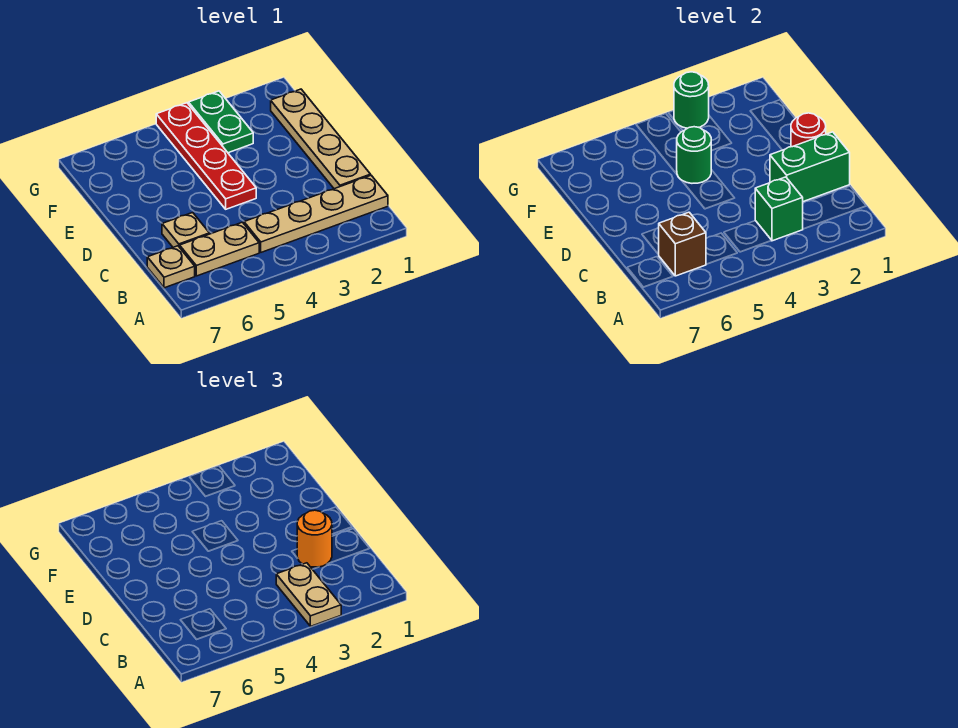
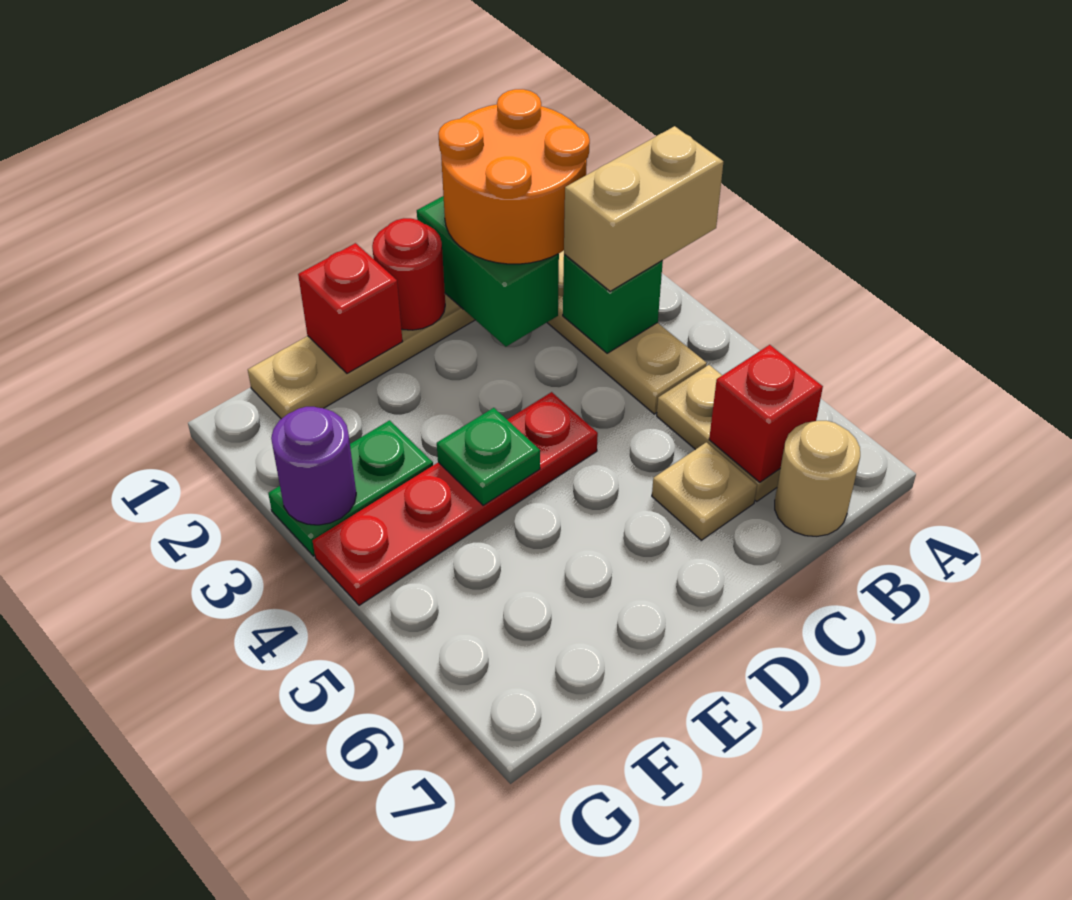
tan 1x2 plate [276,563,341,626] -> tan 1x2 brick [564,126,723,291]
brown 1x1 brick [659,212,706,276] -> red 1x1 brick [709,345,823,482]
tan 1x1 plate [147,246,195,288] -> tan 1x1 round brick [775,421,860,536]
orange 1x1 round brick [297,510,332,567] -> orange 2x2 round brick [438,89,590,264]
none -> red 1x1 brick [298,243,402,373]
green 1x1 round brick [677,127,712,183] -> green 1x1 plate [437,408,540,505]
green 1x1 round brick [674,72,709,128] -> purple 1x1 round brick [271,407,356,525]

